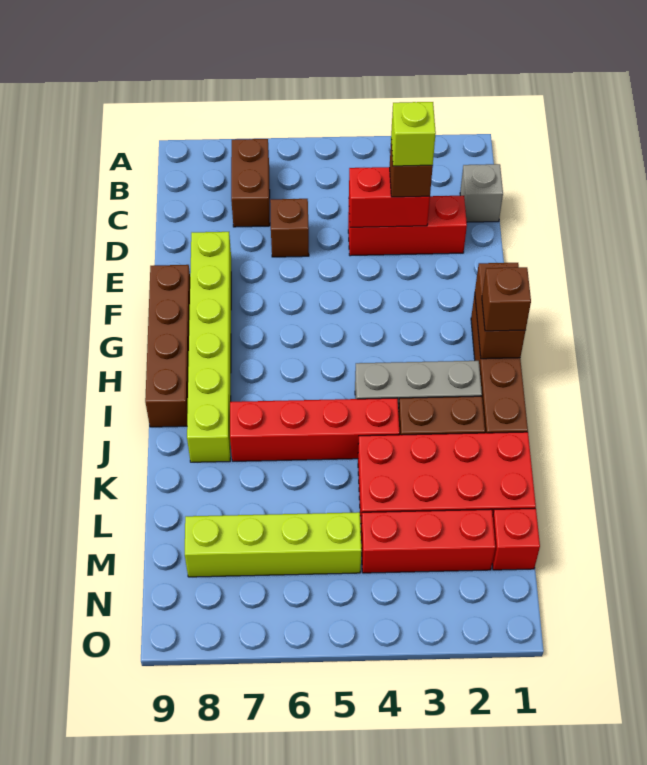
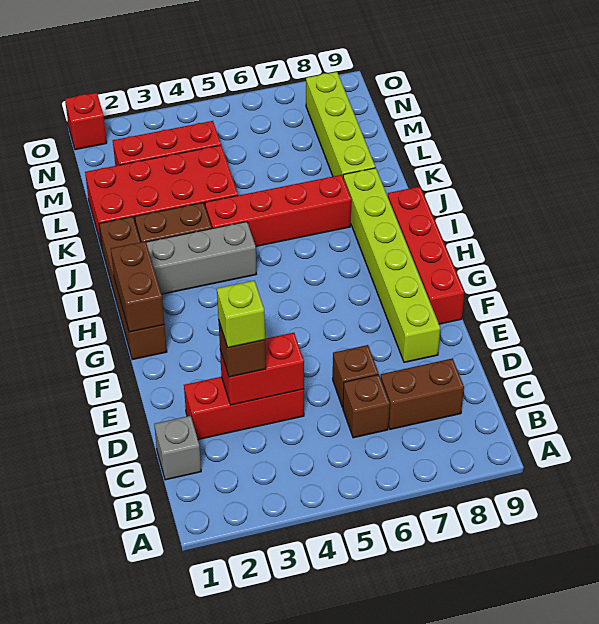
brown 1x2 brick [231,139,270,227] -> brown 1x2 brick turned to [381,358,464,429]
brown 1x4 brick [145,265,190,427] -> red 1x4 brick [388,187,465,324]
brown 1x1 brick [482,267,531,331] -> brown 1x1 brick moved to [343,375,390,438]
red 1x1 brick [492,508,540,570] -> red 1x1 brick moved to [65,93,107,150]
lime 1x4 brick [185,512,361,577] -> lime 1x4 brick turned to [306,72,375,176]

